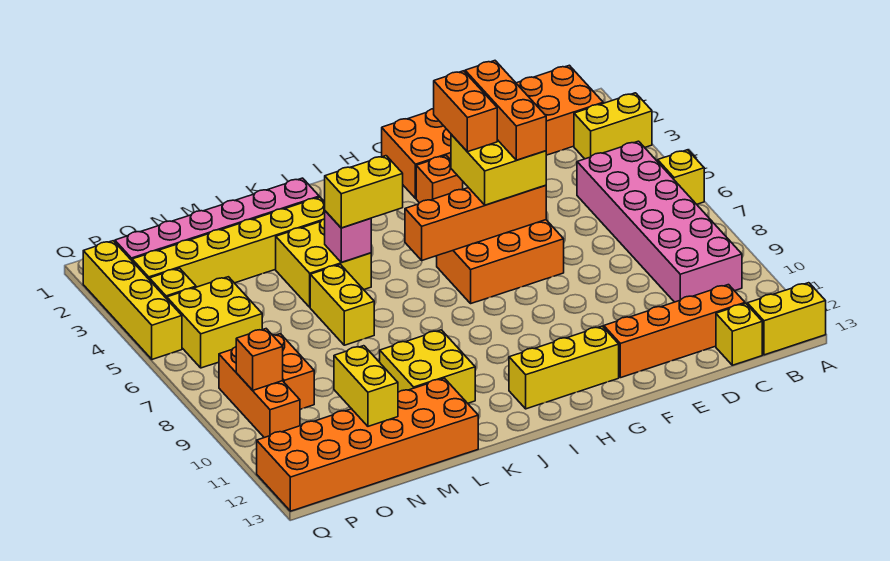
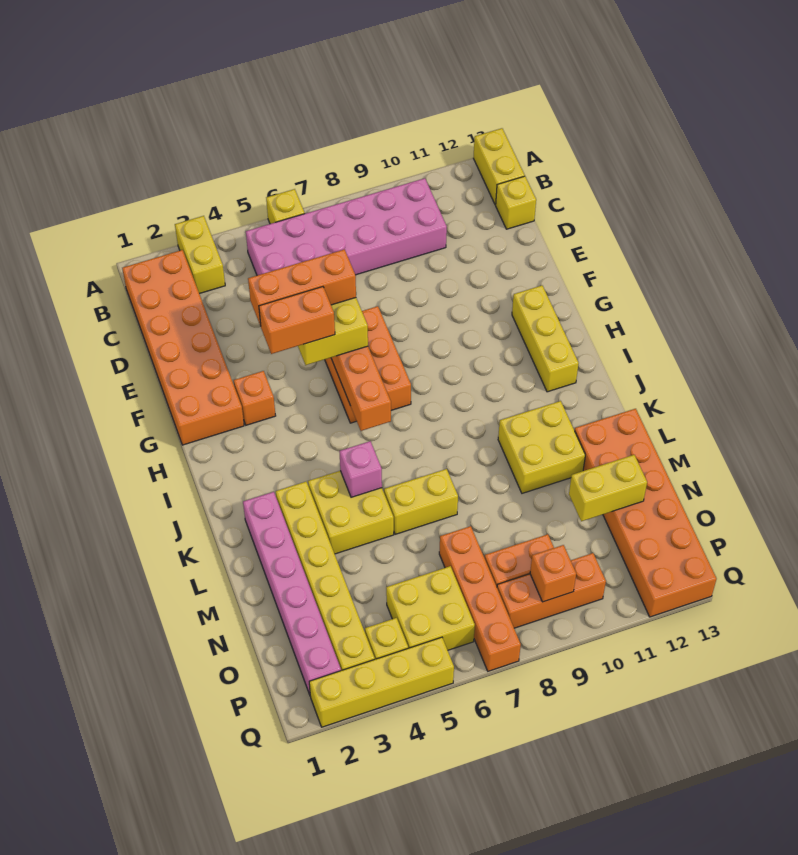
orange 1x4 brick [604,285,745,378] -> orange 1x4 brick moved to [439,526,521,671]
yellow 1x2 brick [325,156,403,228] -> none

